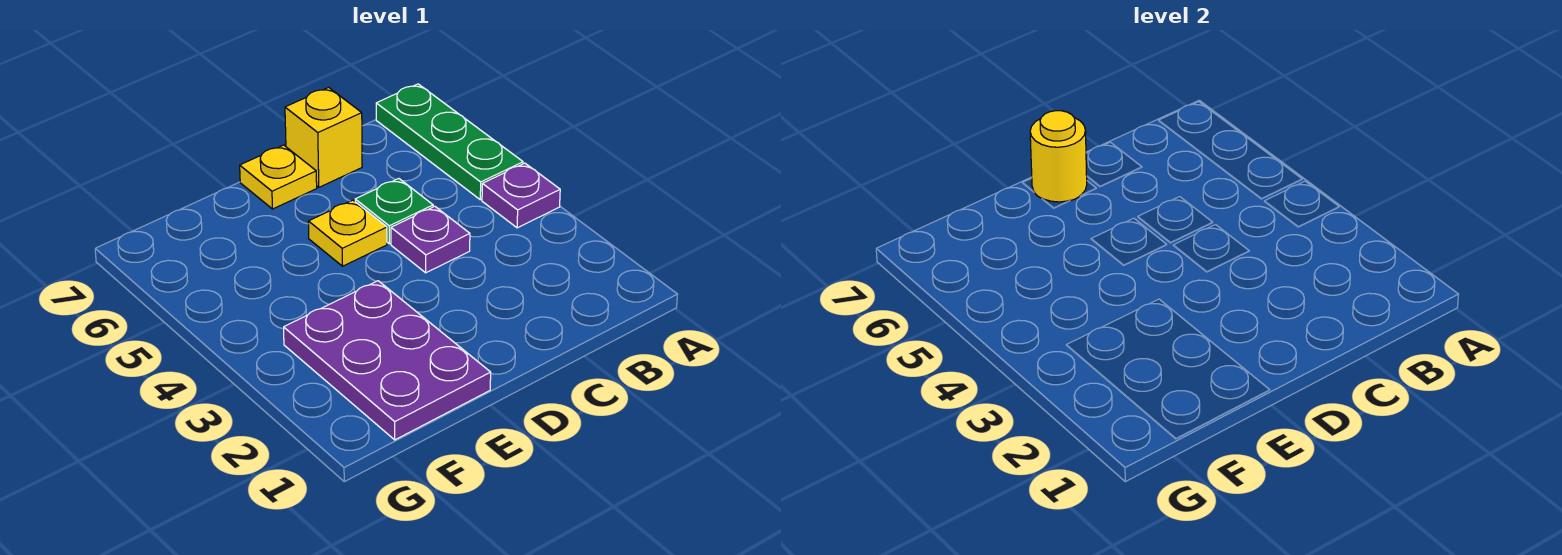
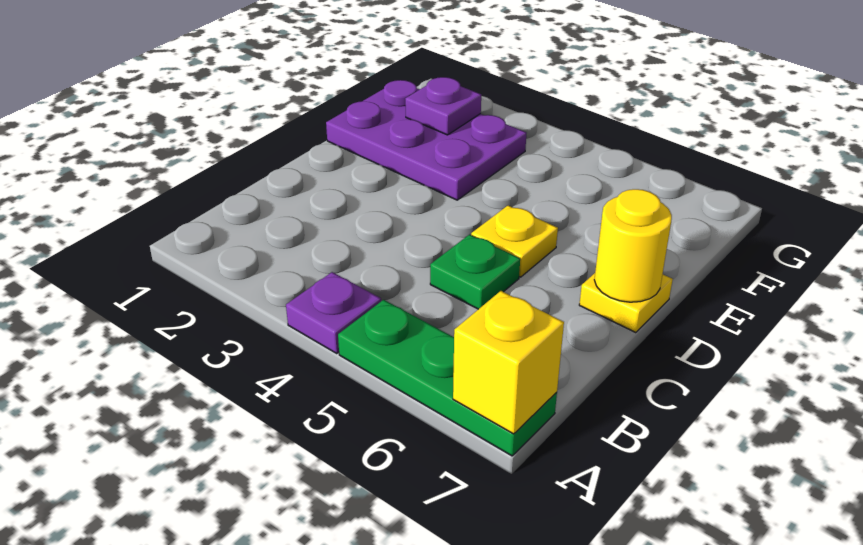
purple 1x1 plate [391,206,470,273] -> purple 1x1 plate moved to [405,77,481,135]
yellow 1x1 brick [285,87,362,187] -> yellow 1x1 brick moved to [453,291,564,434]

